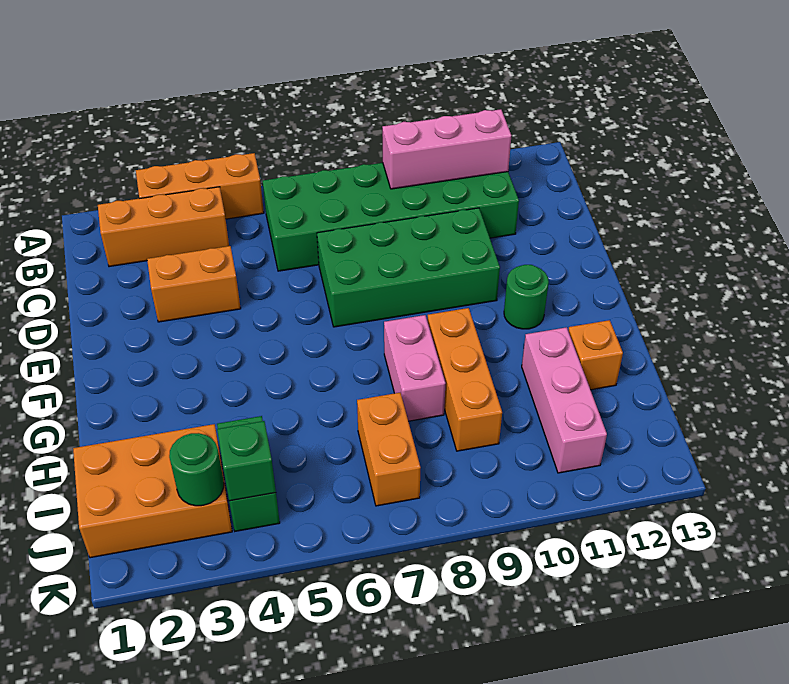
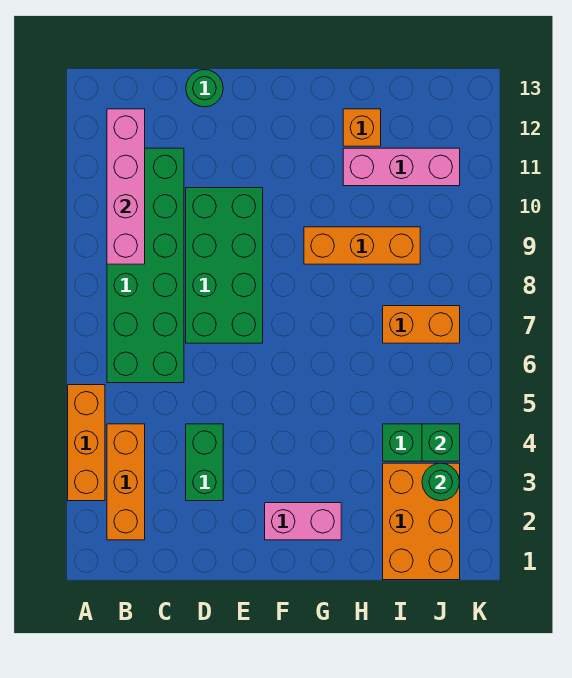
pink 1x3 brick [382,109,511,189] -> pink 1x4 brick [107,109,145,264]
orange 1x2 brick [147,246,241,322] -> green 1x2 brick [186,424,223,501]
green 1x1 round brick [504,265,549,329] -> green 1x1 round brick moved to [186,70,223,107]
pink 1x2 brick [384,315,446,421] -> pink 1x2 brick moved to [265,503,341,540]

